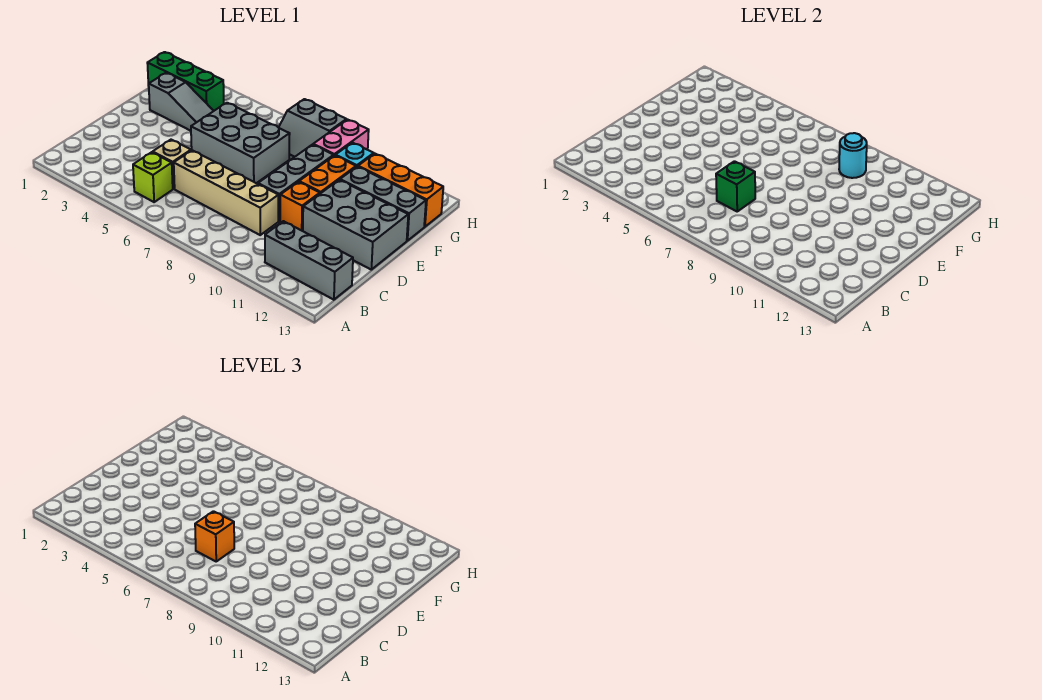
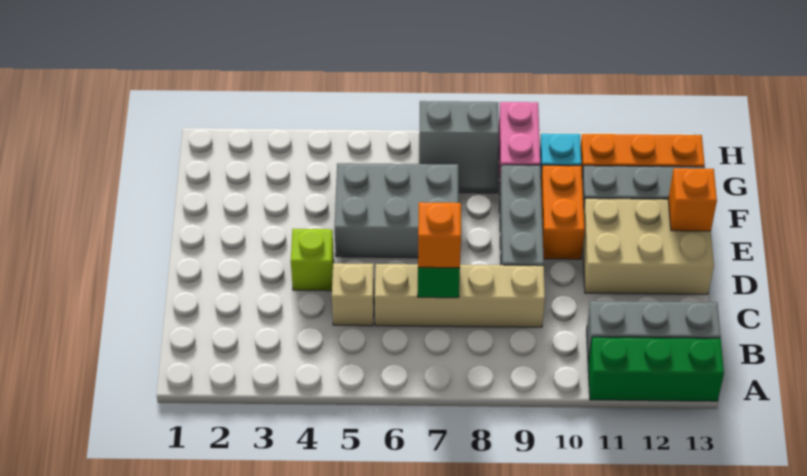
lime 1x1 brick [133,152,173,202] -> lime 1x1 brick moved to [291,229,334,291]
orange 1x1 brick [280,182,320,231] -> orange 1x1 brick moved to [668,168,717,231]
grey 2x3 brick [303,180,408,270] -> tan 2x3 brick [583,198,714,294]
grey 1x3 slope [149,73,213,131] -> none
green 1x3 brick [147,52,224,111] -> green 1x3 brick moved to [588,337,724,401]
cyan 1x1 round brick [839,133,867,178] -> none

